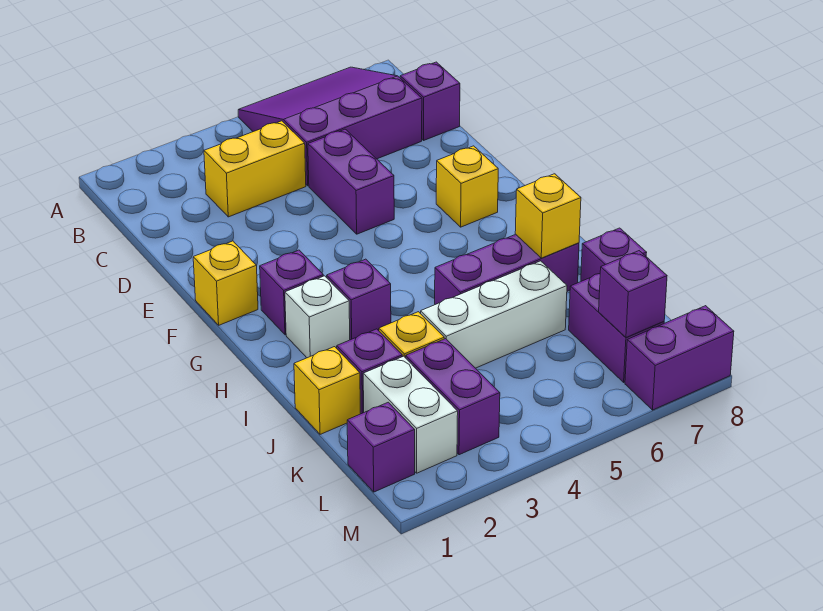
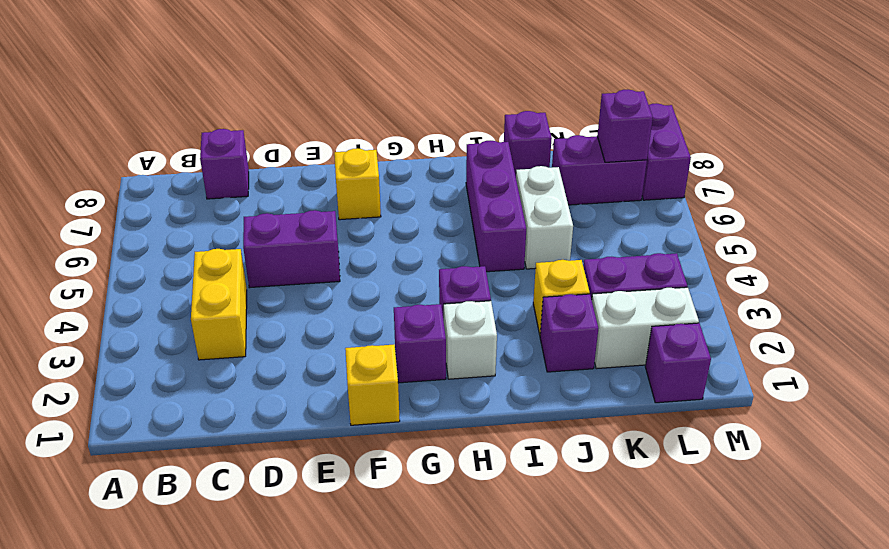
purple 3x3 slope [238,67,422,186] -> none
yellow 1x1 brick [515,174,581,258] -> none
yellow 1x1 brick [294,347,360,434] -> none
white 1x3 brick [421,261,567,368] -> white 1x2 brick [516,166,573,269]

